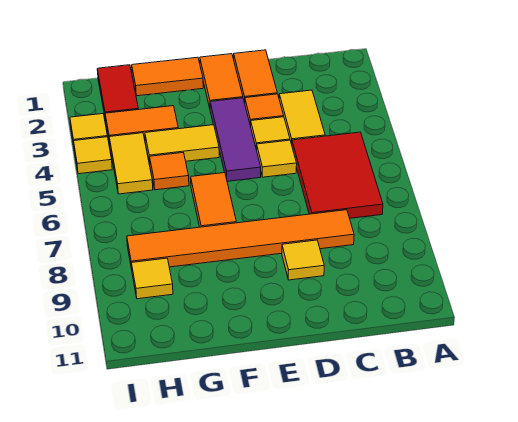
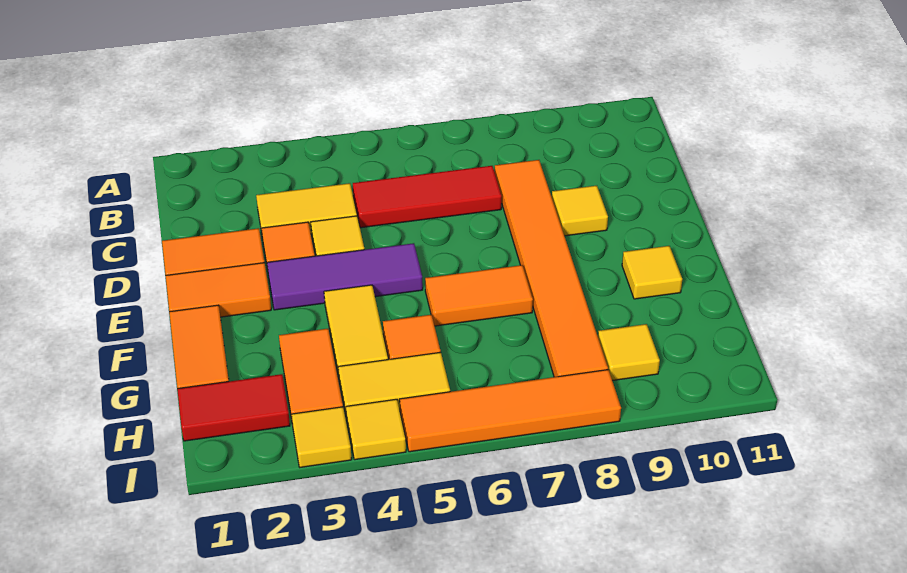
red 2x3 tile [292,132,383,218] -> red 1x3 tile [353,166,502,228]
yellow 1x1 tile [257,140,297,177] -> yellow 1x1 tile moved to [622,246,682,299]
none -> orange 1x4 tile [400,370,621,452]

